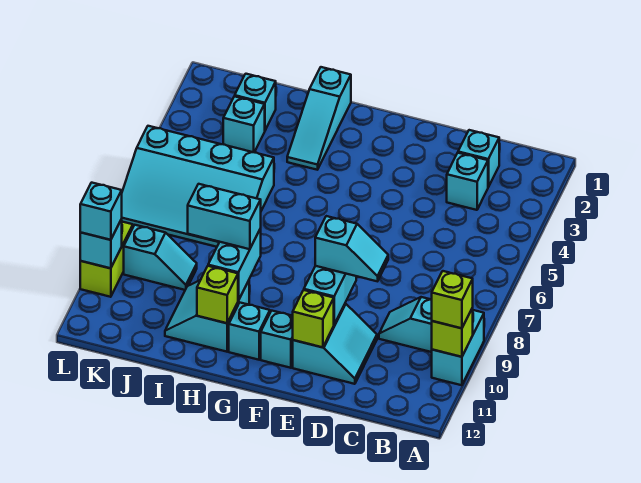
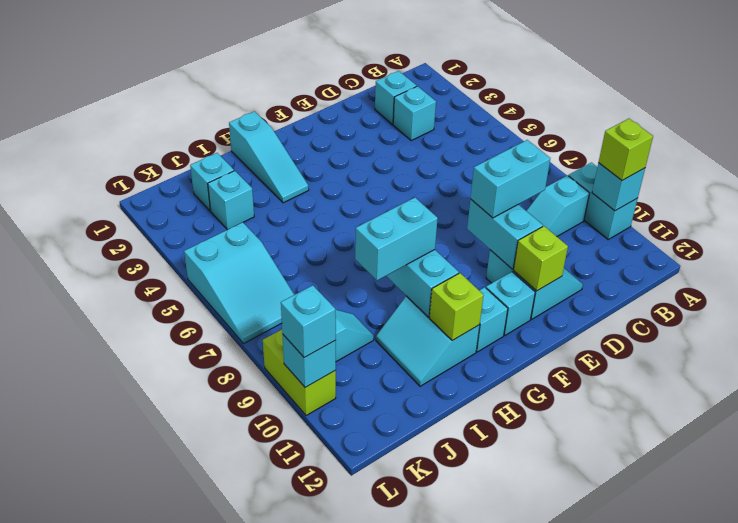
lime 1x1 brick [432,308,473,357] -> cyan 1x1 brick [592,163,645,211]
cyan 1x2 slope [315,216,388,281] -> cyan 1x2 brick [471,140,550,218]
cyan 3x4 slope [122,126,274,247] -> cyan 2x3 slope [184,222,294,343]

